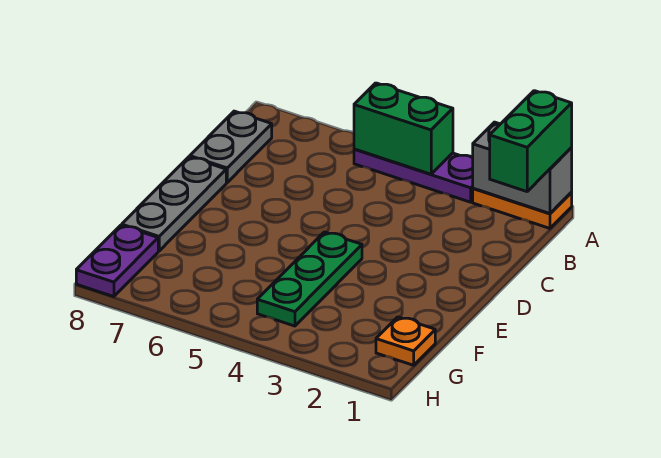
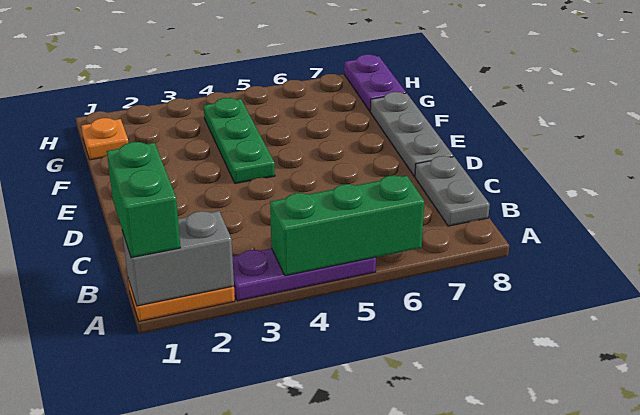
green 1x2 brick [354,83,453,174] -> green 1x3 brick [270,175,424,276]

